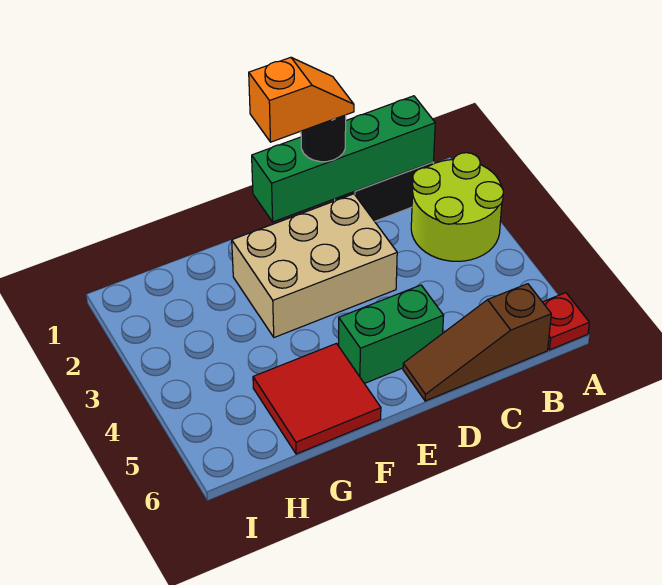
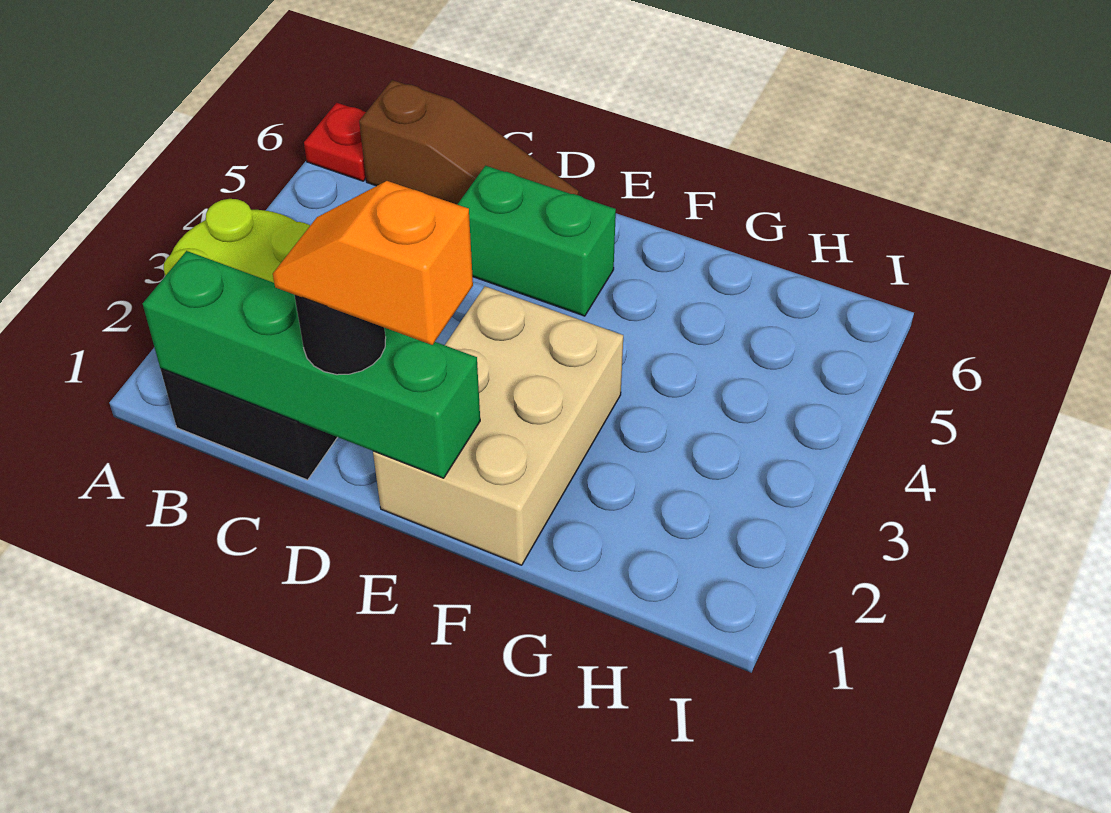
tan 2x3 brick [232,194,397,337] -> tan 2x3 brick turned to [373,286,623,565]
red 2x2 tile [253,344,381,454] -> none

